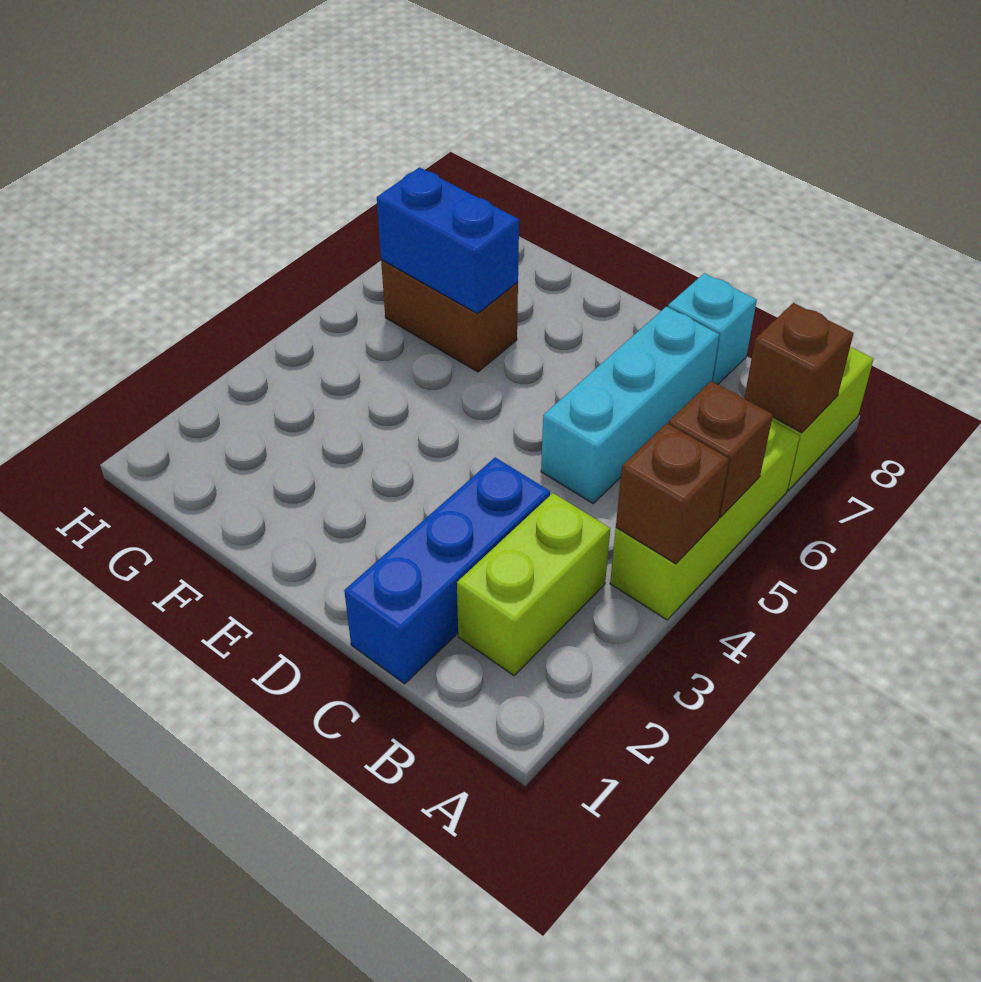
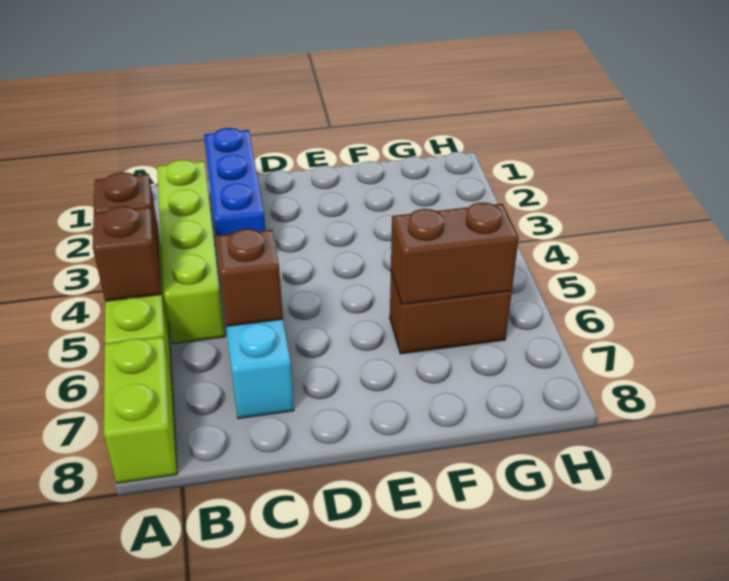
brown 1x1 brick [744,303,854,433] -> brown 1x1 brick moved to [215,229,283,326]
lime 1x2 brick [457,493,610,676] -> lime 1x4 brick [157,160,225,343]
cyan 1x1 brick [668,273,757,384] -> none
blue 1x2 brick [377,167,519,314] -> brown 1x2 brick [391,203,519,304]

